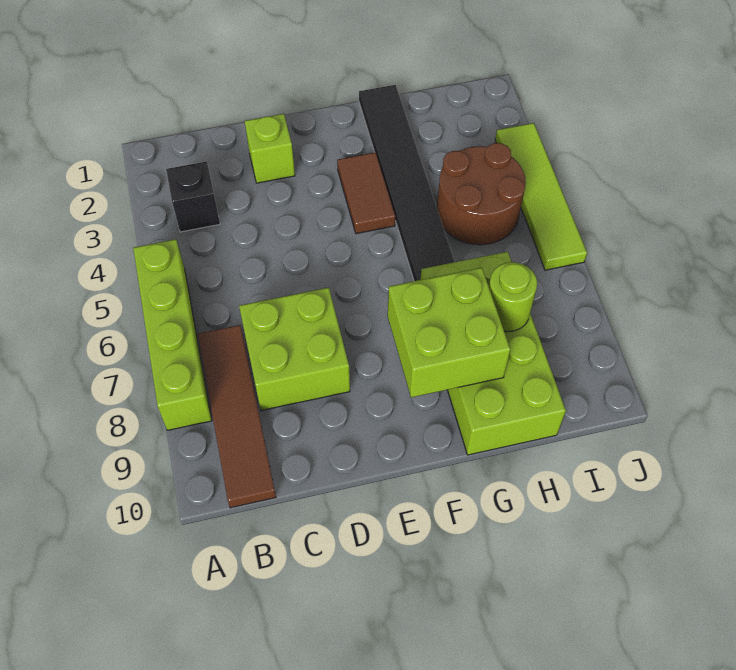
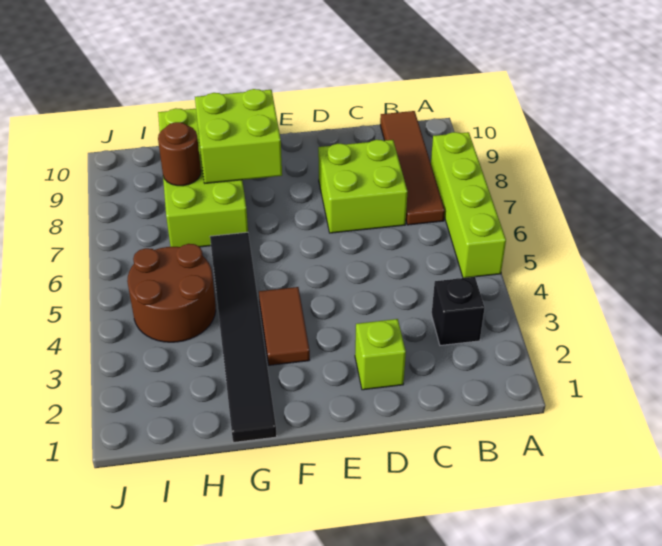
lime 1x1 round brick [489,262,537,332] -> brown 1x1 round brick [158,122,201,186]
lime 1x4 tile [495,123,587,270] -> none

